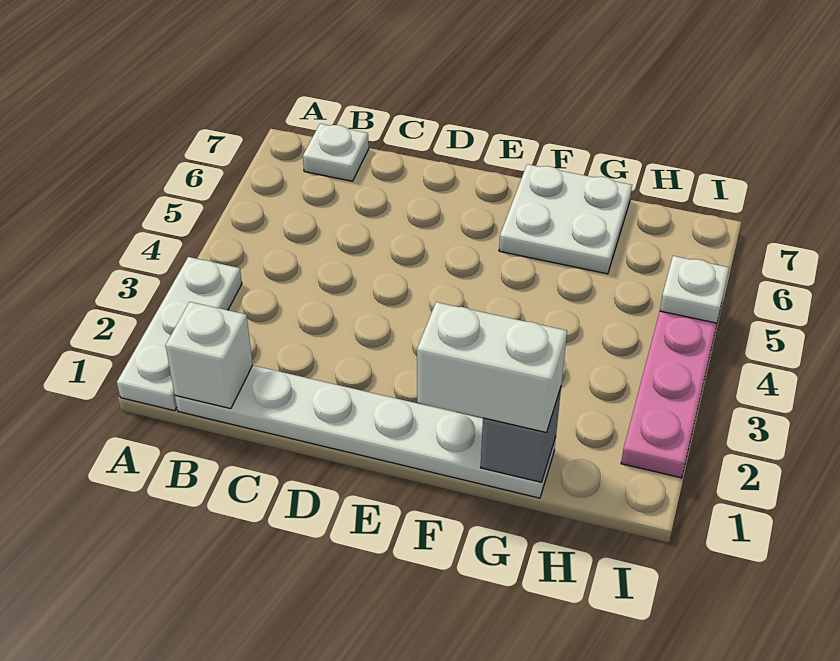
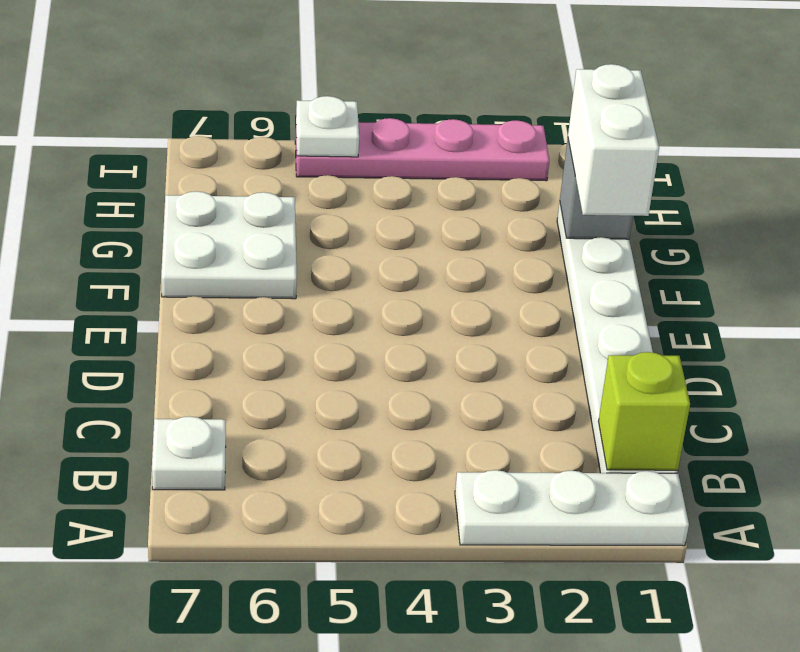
white 1x1 brick [166,302,253,409] -> lime 1x1 brick [598,352,690,470]

